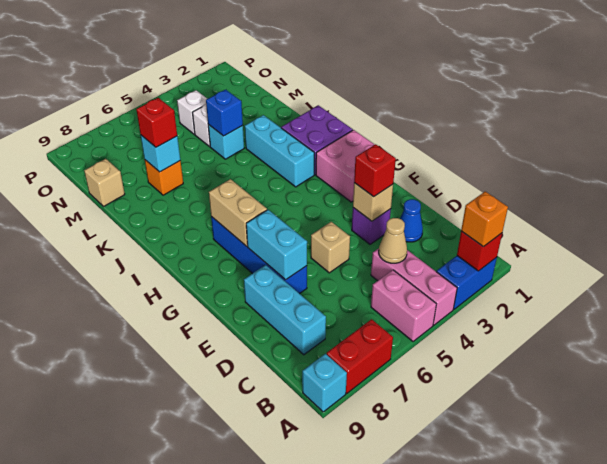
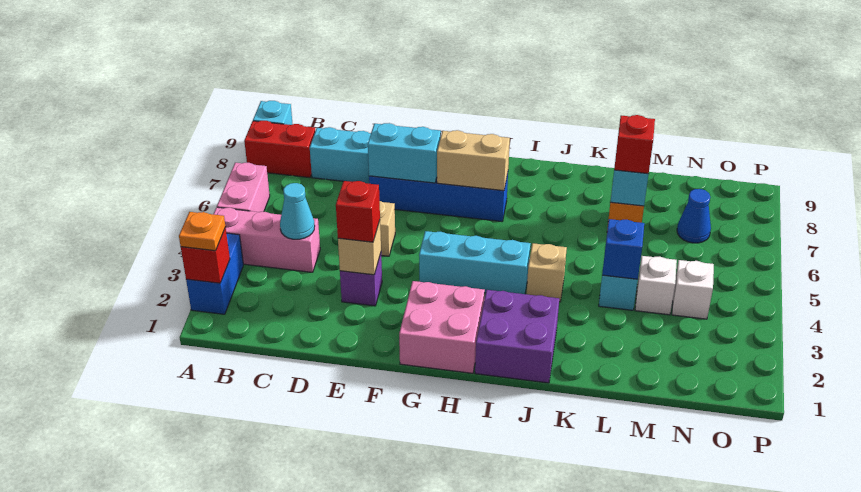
orange 1x1 brick [461,192,508,246] -> orange 1x1 plate [179,212,226,251]
pink 1x2 brick [371,270,436,342] -> pink 1x2 brick turned to [217,163,270,212]
red 1x2 brick [327,319,393,393] -> red 1x2 brick turned to [244,121,315,178]
tan 1x1 cone [379,218,407,263] -> cyan 1x1 cone [280,183,315,239]
blue 1x1 cone [400,199,423,242] -> blue 1x1 cone moved to [677,189,711,243]
cyan 1x3 brick [245,115,314,187] -> cyan 1x3 brick moved to [419,231,531,294]
tan 1x1 brick [84,159,125,206] -> tan 1x1 brick moved to [527,243,567,302]

